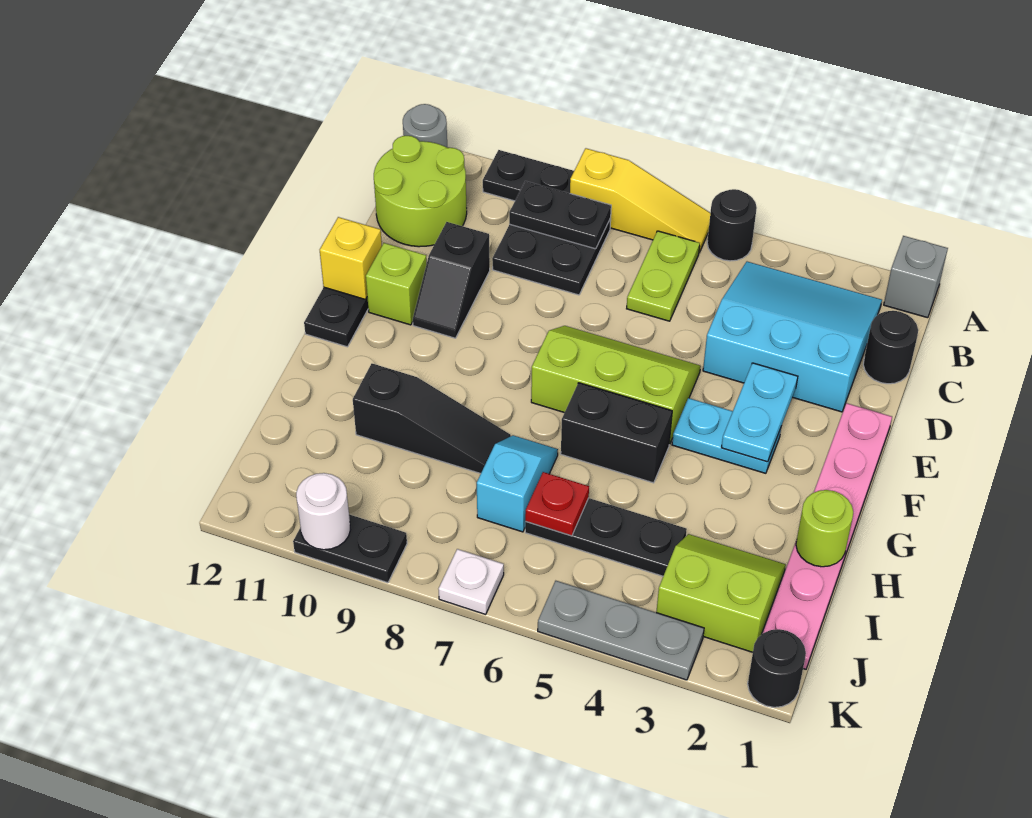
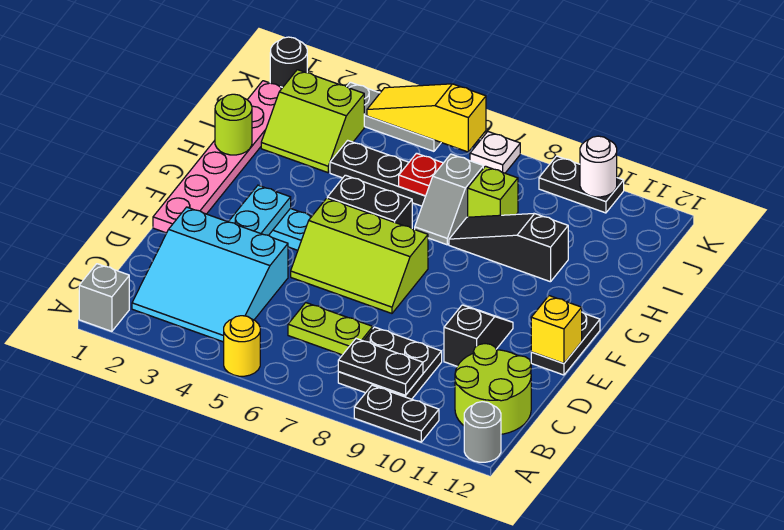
black 1x1 round brick [707,189,757,261] -> yellow 1x1 round brick [224,316,260,376]
yellow 1x3 slope [570,148,710,253] -> yellow 1x3 slope moved to [367,84,486,152]
lime 1x2 plate [627,231,700,321] -> lime 1x2 plate turned to [288,303,373,355]
black 1x1 round brick [863,311,918,384] -> none
lime 1x1 brick [366,243,427,325] -> lime 1x1 brick moved to [468,166,518,217]
cyan 1x2 slope [477,435,558,532] -> grey 1x2 slope [415,154,483,245]

